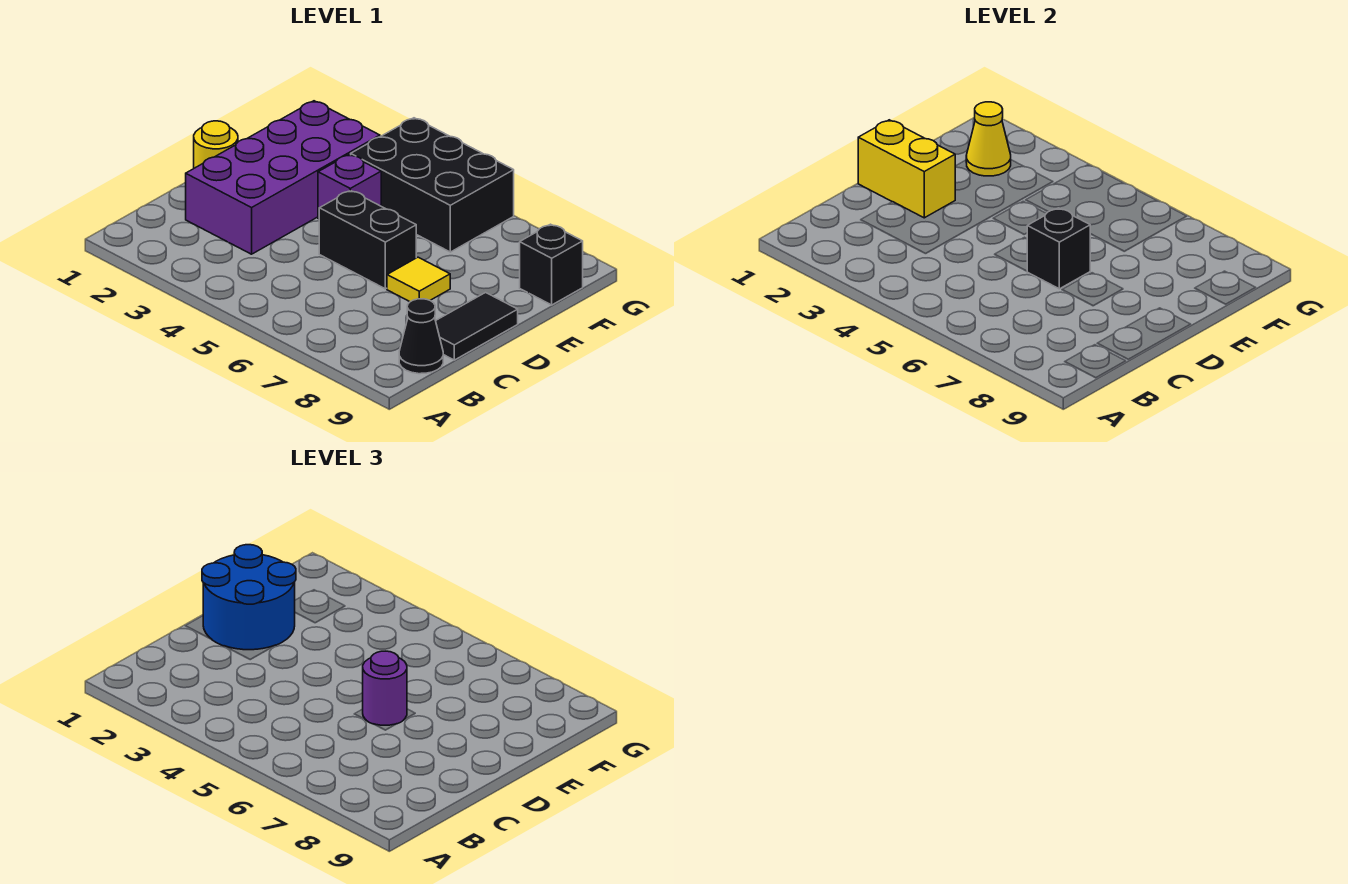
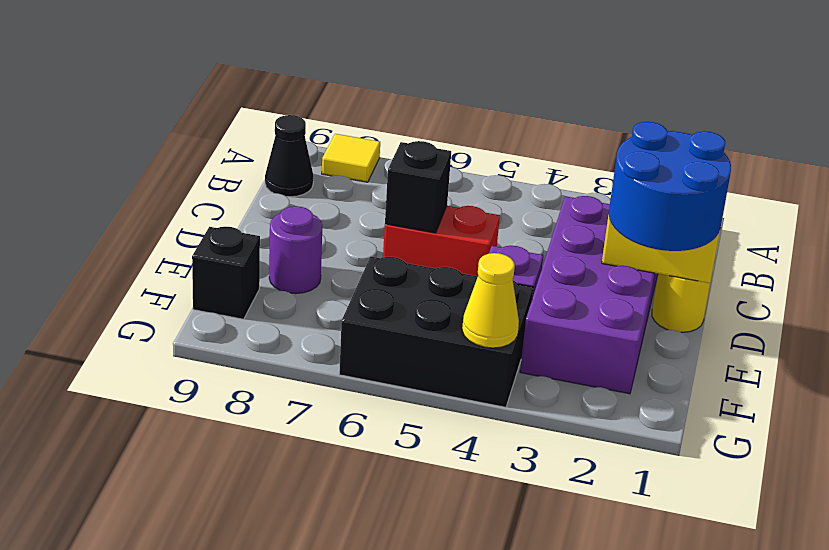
black 1x2 tile [436,293,518,360] -> none
black 1x2 brick [319,190,416,289] -> red 1x2 brick [383,206,500,276]
purple 1x1 round brick [363,651,407,725] -> purple 1x1 round brick moved to [269,206,322,294]
yellow 1x1 tile [387,257,450,302] -> yellow 1x1 tile moved to [322,134,380,182]
yellow 1x1 cone [966,102,1011,176] -> yellow 1x1 cone moved to [462,253,519,348]

